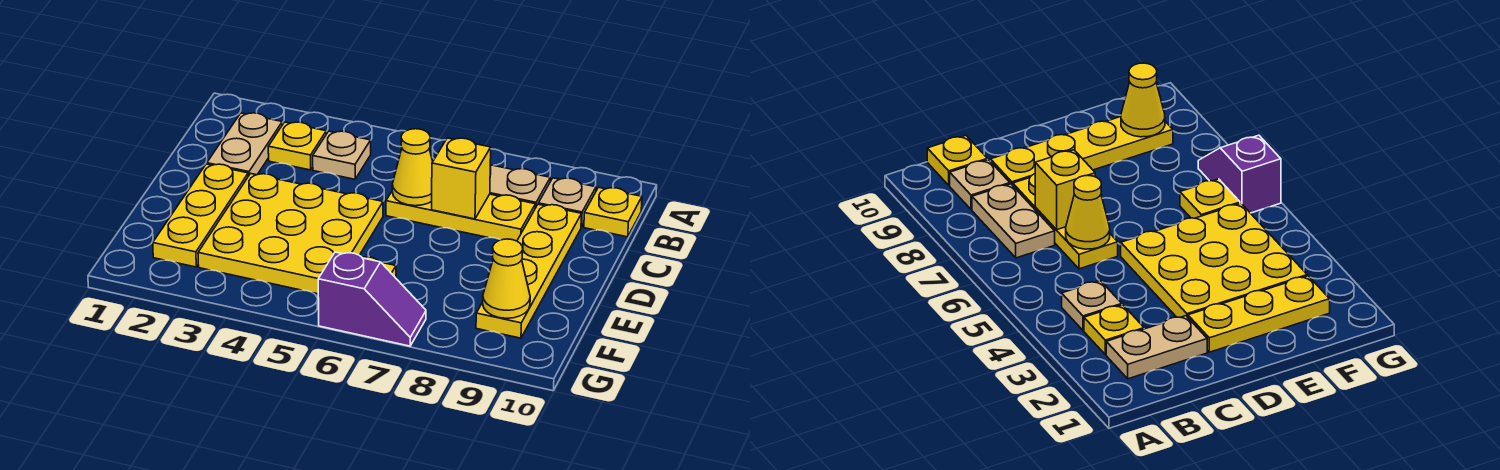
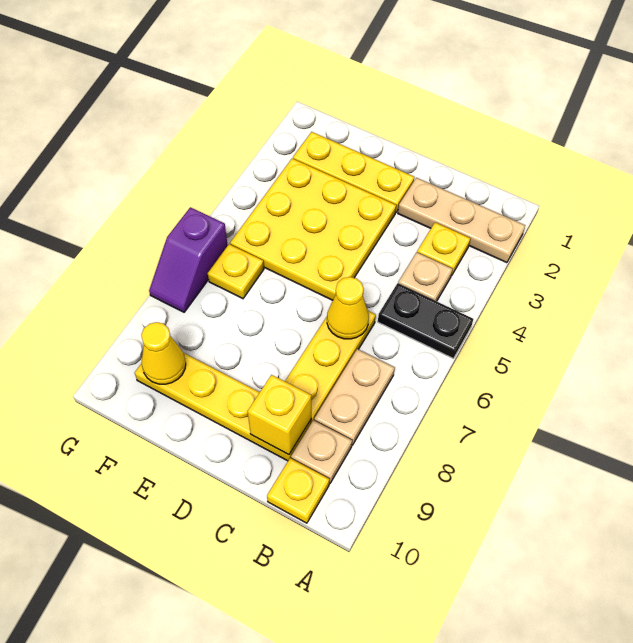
none -> black 1x2 plate [378,283,473,359]
tan 1x2 plate [207,113,282,176] -> tan 1x3 plate [398,178,525,263]
yellow 1x1 brick [432,138,491,219] -> yellow 1x1 brick moved to [248,375,311,455]

